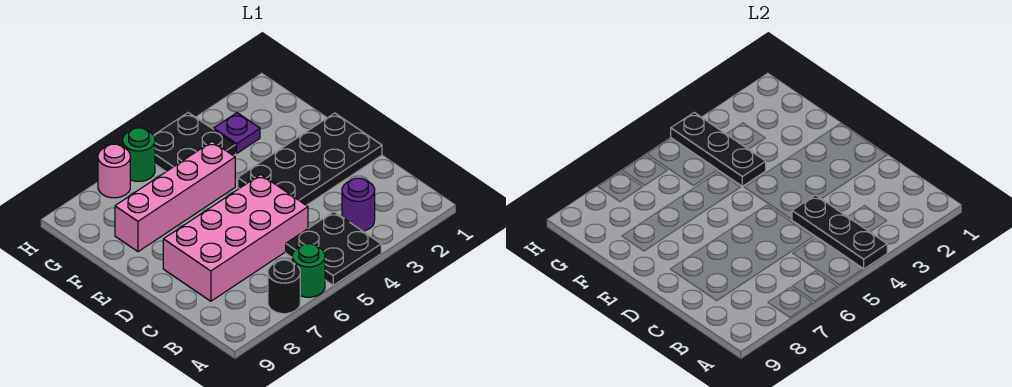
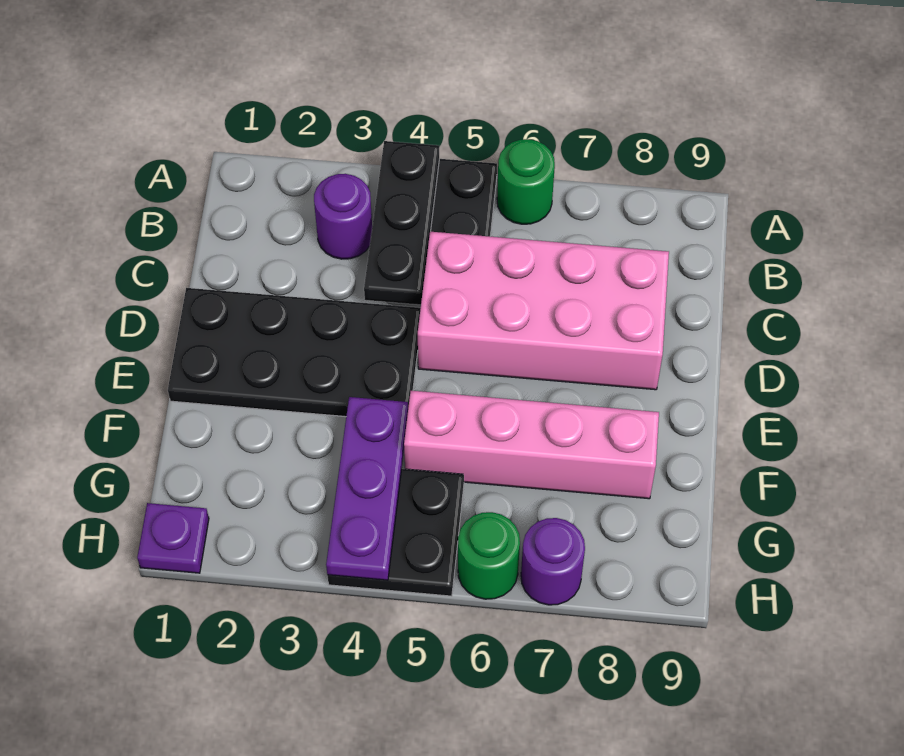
black 1x1 round brick [268,260,300,314] -> none
black 1x3 plate [671,113,766,186] -> purple 1x3 plate [326,397,408,580]
purple 1x1 plate [214,113,260,153] -> purple 1x1 plate moved to [137,503,209,573]
pink 1x1 round brick [98,144,130,198] -> purple 1x1 round brick [521,518,585,605]

